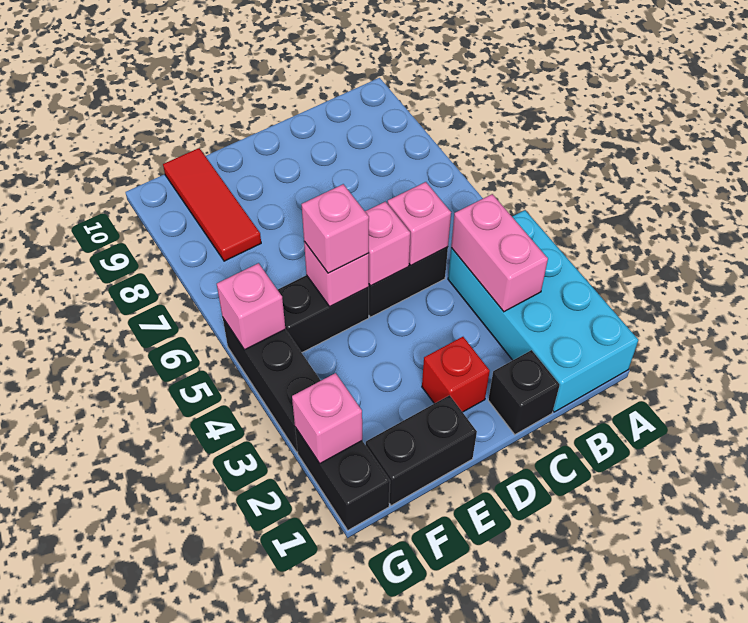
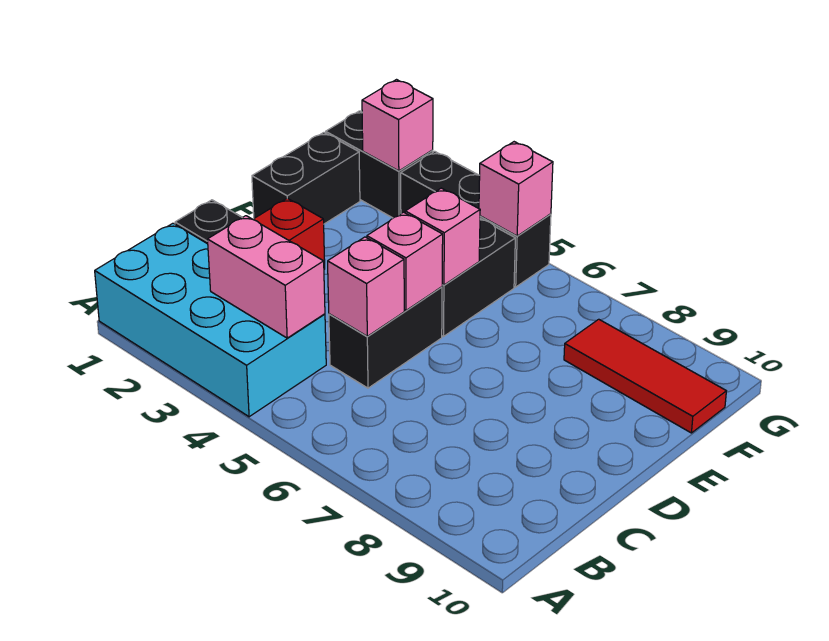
pink 1x1 brick [301,184,369,273] -> none

